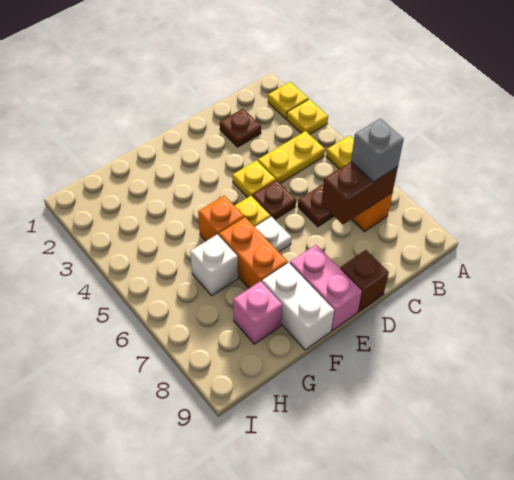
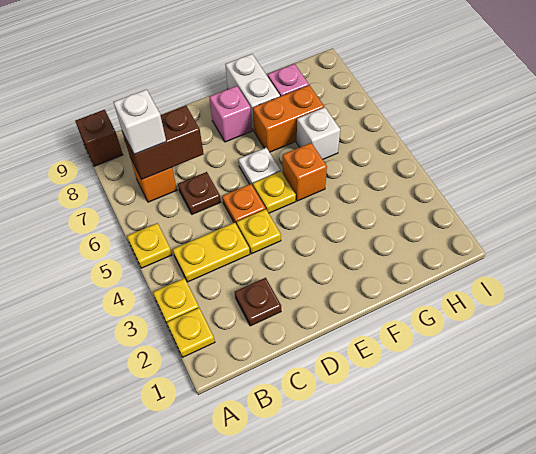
grey 1x1 brick [351,118,404,182] -> white 1x1 brick [113,89,166,154]
brown 1x1 plate [252,180,296,220] -> orange 1x1 plate [222,184,265,225]
brown 1x1 brick [340,250,389,312] -> brown 1x1 brick moved to [75,110,123,166]
pink 1x2 brick [290,245,362,330] -> pink 1x1 brick [209,86,252,142]
orange 1x2 brick [219,217,288,288] -> orange 1x2 brick turned to [253,85,324,152]

